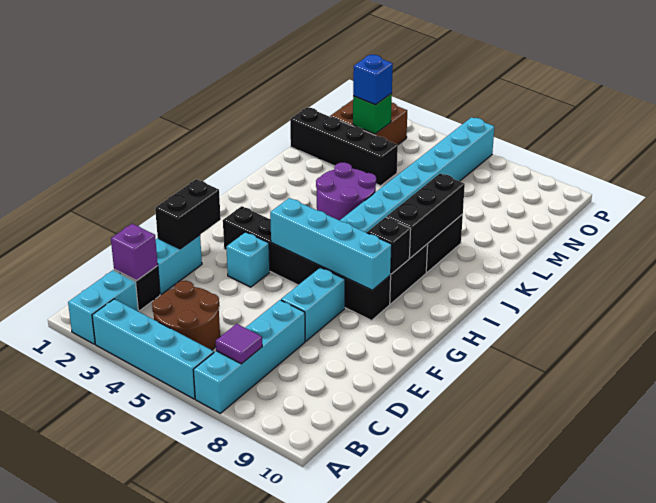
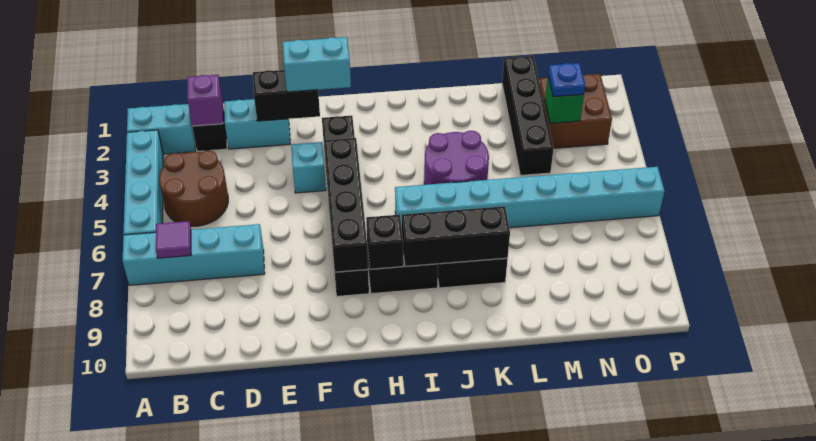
cyan 1x2 brick [281,267,345,341] -> cyan 1x2 brick moved to [283,37,351,92]
cyan 1x4 brick [270,198,392,290] -> black 1x4 brick [324,138,368,272]
blue 1x1 brick [353,55,393,105] -> blue 1x1 plate [548,63,585,97]

